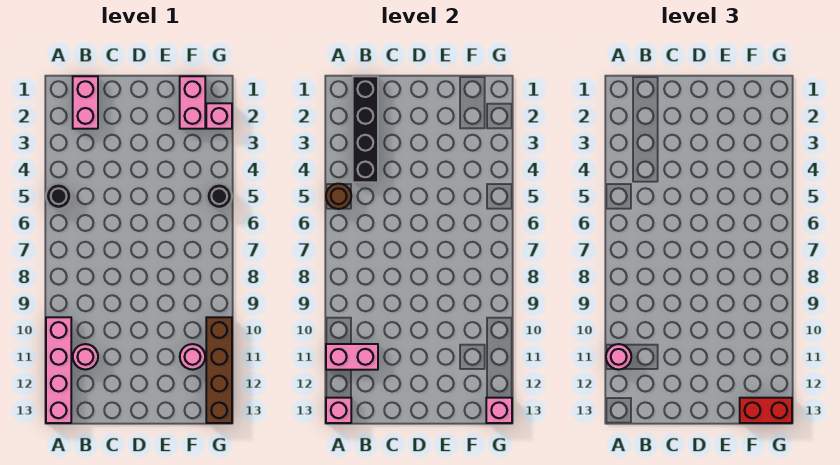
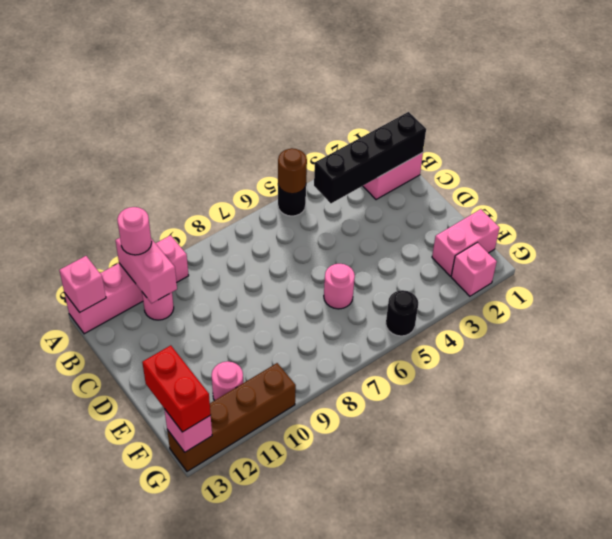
none -> pink 1x1 round brick [324,264,355,309]

